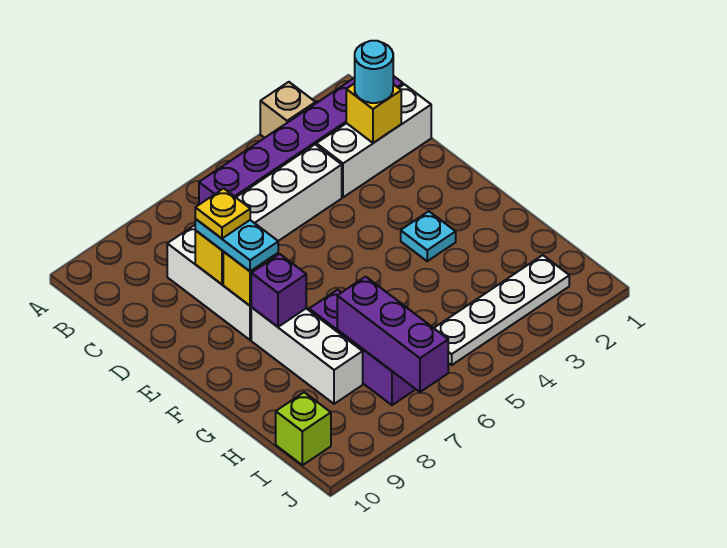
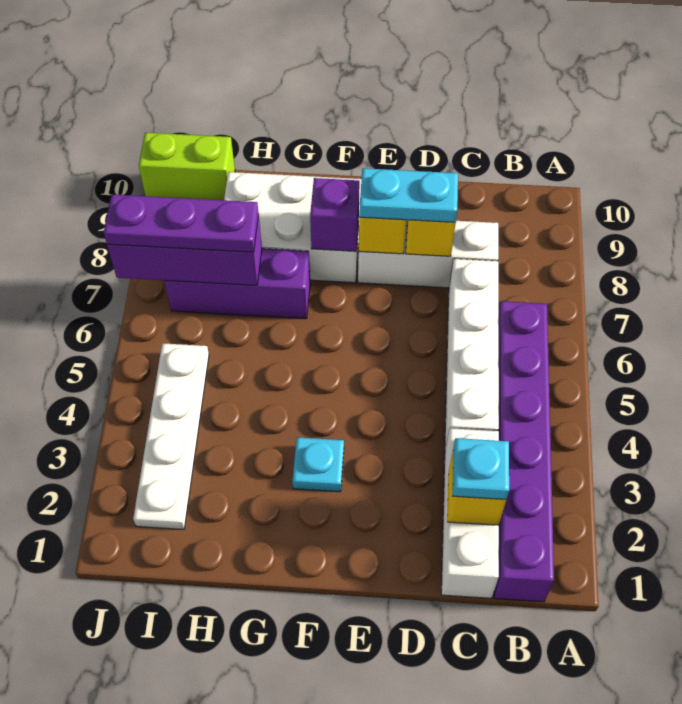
tan 1x1 brick [260,82,316,138] -> none
cyan 1x1 round brick [355,41,393,103] -> cyan 1x1 plate [453,438,509,499]
yellow 1x1 plate [195,188,250,238] -> none
white 1x3 brick [251,308,363,404] -> white 2x3 brick [224,172,361,283]
none -> purple 1x3 plate [104,194,259,252]
lime 1x1 brick [276,392,331,465] -> lime 1x2 brick [139,133,235,200]

